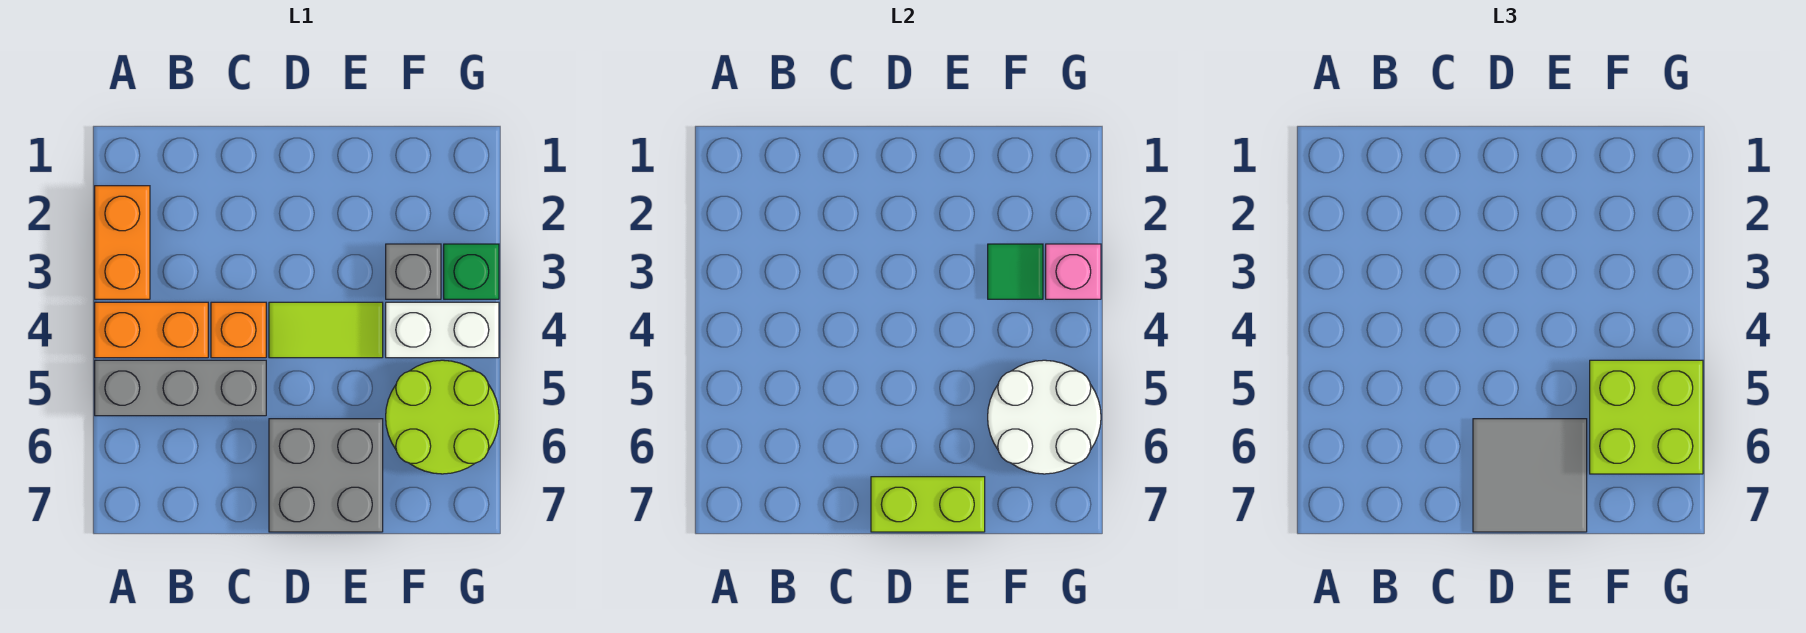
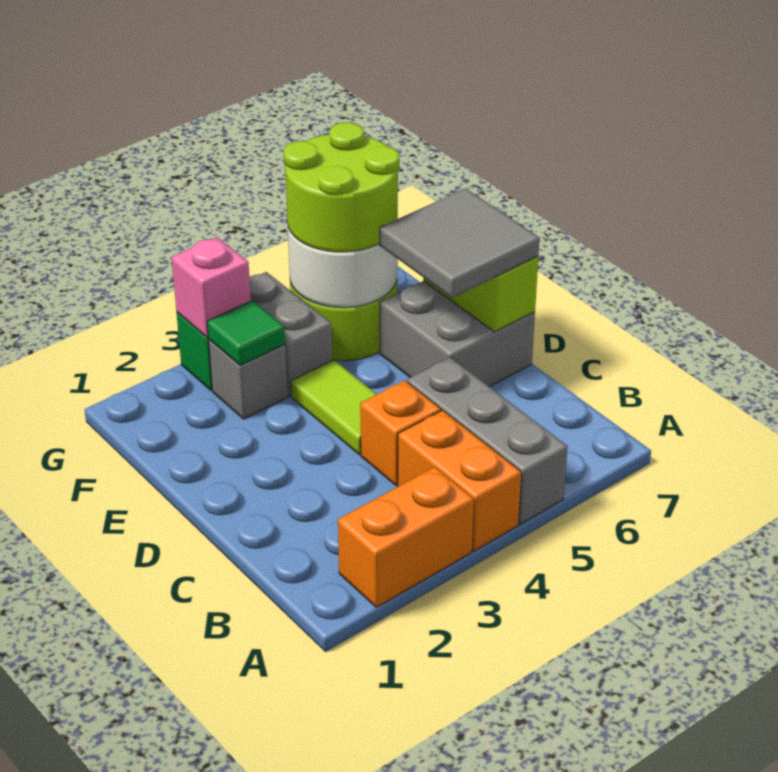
white 1x2 brick [386,302,499,358] -> grey 1x2 brick [249,272,332,396]
lime 2x2 brick [1590,360,1703,474] -> lime 2x2 round brick [284,122,399,252]

